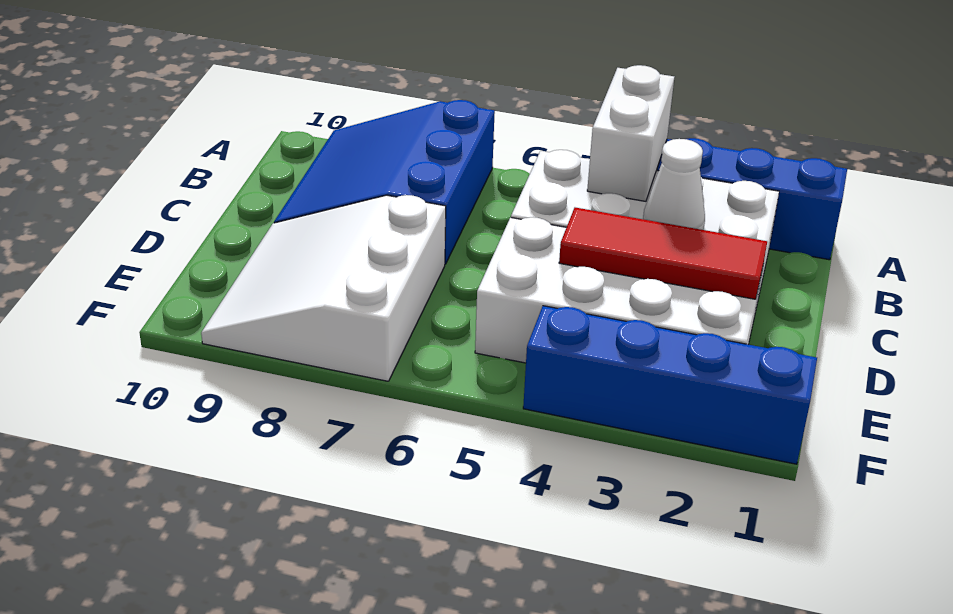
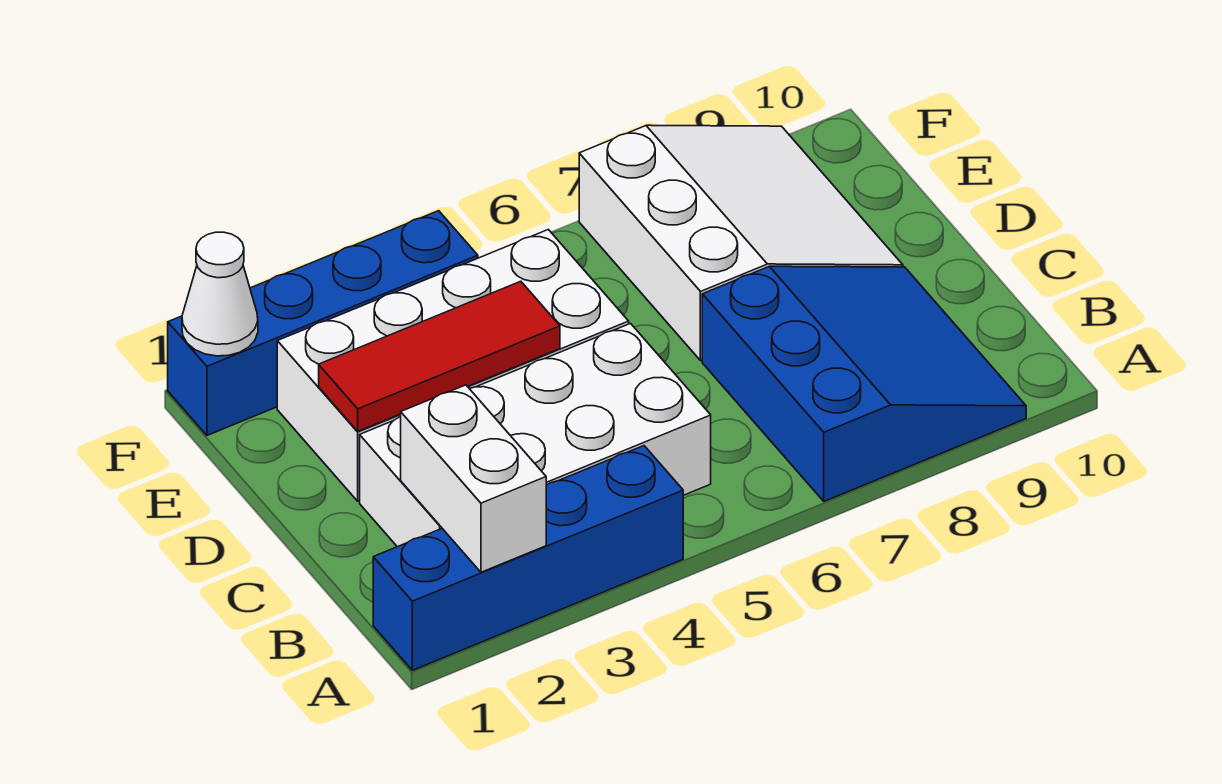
white 1x2 brick [587,65,674,201] -> white 1x2 brick moved to [401,385,546,572]
white 1x1 cone [643,139,705,230] -> white 1x1 cone moved to [182,232,258,356]

